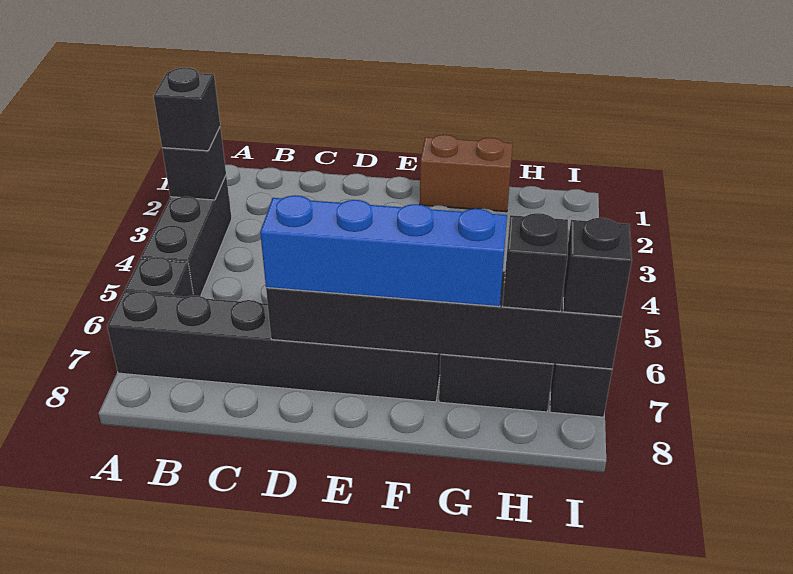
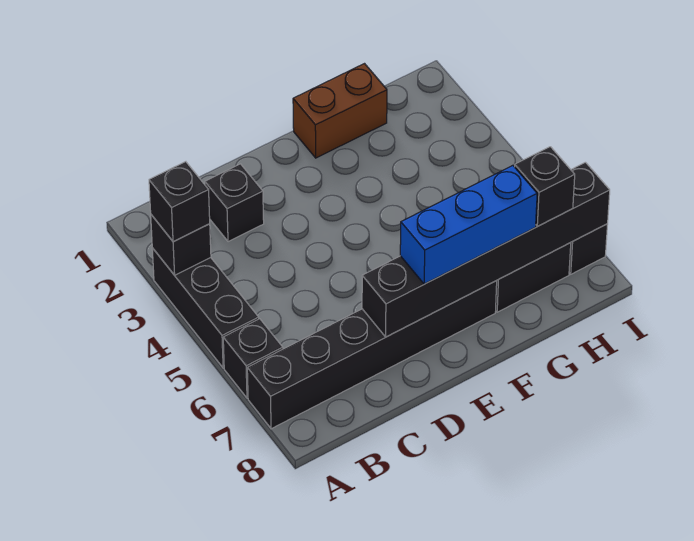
blue 1x4 brick [260,195,507,307] -> blue 1x3 brick [400,165,537,284]
black 1x1 brick [563,218,632,317] -> black 1x1 brick moved to [205,164,264,242]

